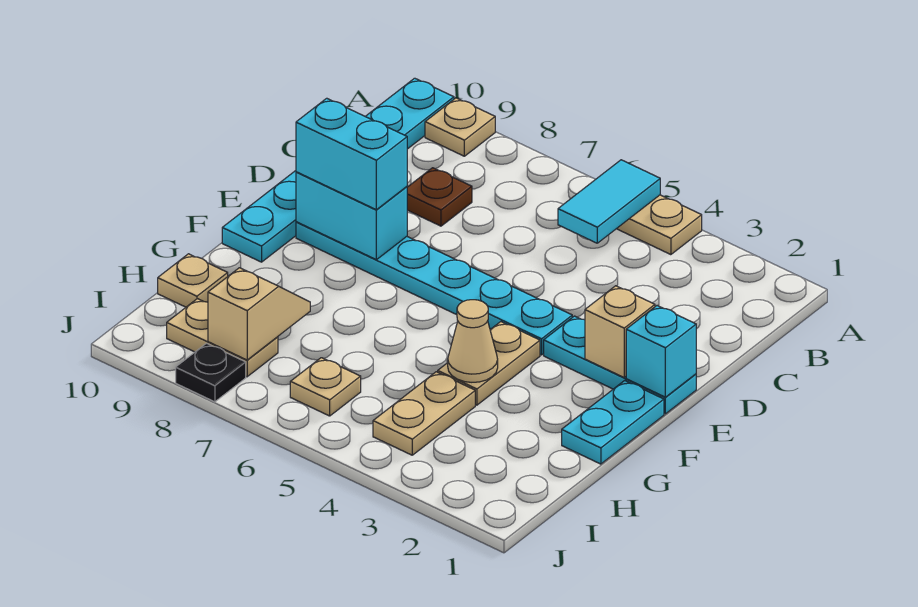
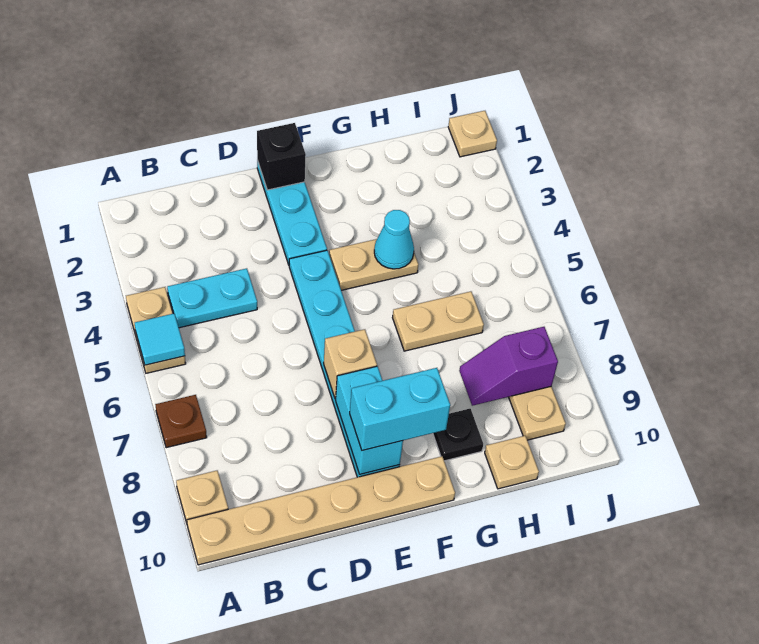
cyan 1x2 tile [558,160,660,243] -> cyan 1x1 tile [135,313,185,365]
cyan 1x6 plate [222,78,454,262] -> tan 1x6 plate [187,456,455,565]
brown 1x1 plate [407,168,472,226] -> brown 1x1 plate moved to [155,395,207,448]
cyan 1x1 brick [626,306,696,397] -> black 1x1 brick [257,123,306,190]
tan 1x1 brick [585,286,655,377] -> tan 1x1 brick moved to [324,329,377,399]
cyan 1x2 brick [296,98,407,210] -> cyan 1x2 brick turned to [350,368,450,451]
cyan 1x2 plate [562,381,664,464] -> cyan 1x2 plate moved to [167,268,257,328]
tan 1x1 cone [448,300,498,382] -> cyan 1x1 cone [374,210,414,269]
tan 1x2 plate [373,372,475,455] -> tan 1x2 plate moved to [392,291,484,351]
tan 1x2 slope [208,268,310,360] -> purple 1x2 slope [459,327,558,406]
tan 1x1 plate [290,358,361,416] -> tan 1x1 plate moved to [448,111,497,157]
black 1x1 plate [176,343,246,402] -> black 1x1 plate moved to [433,409,483,461]

